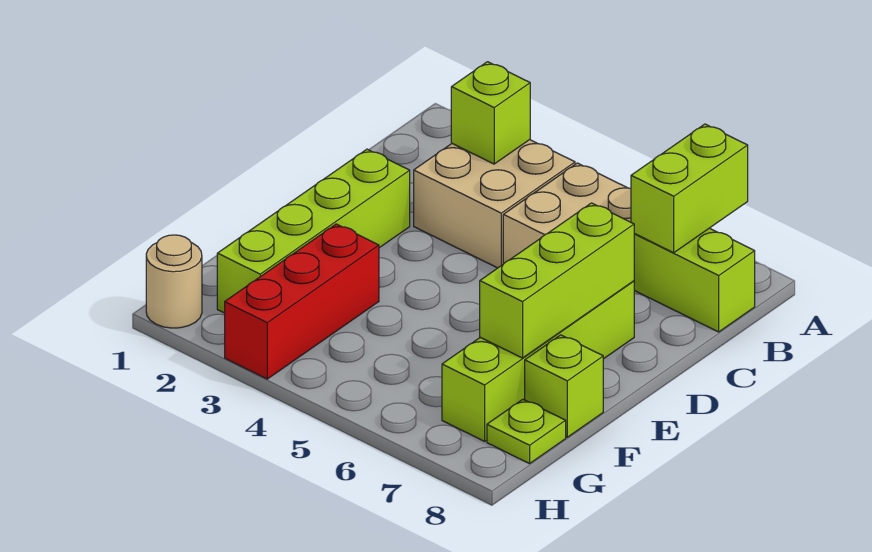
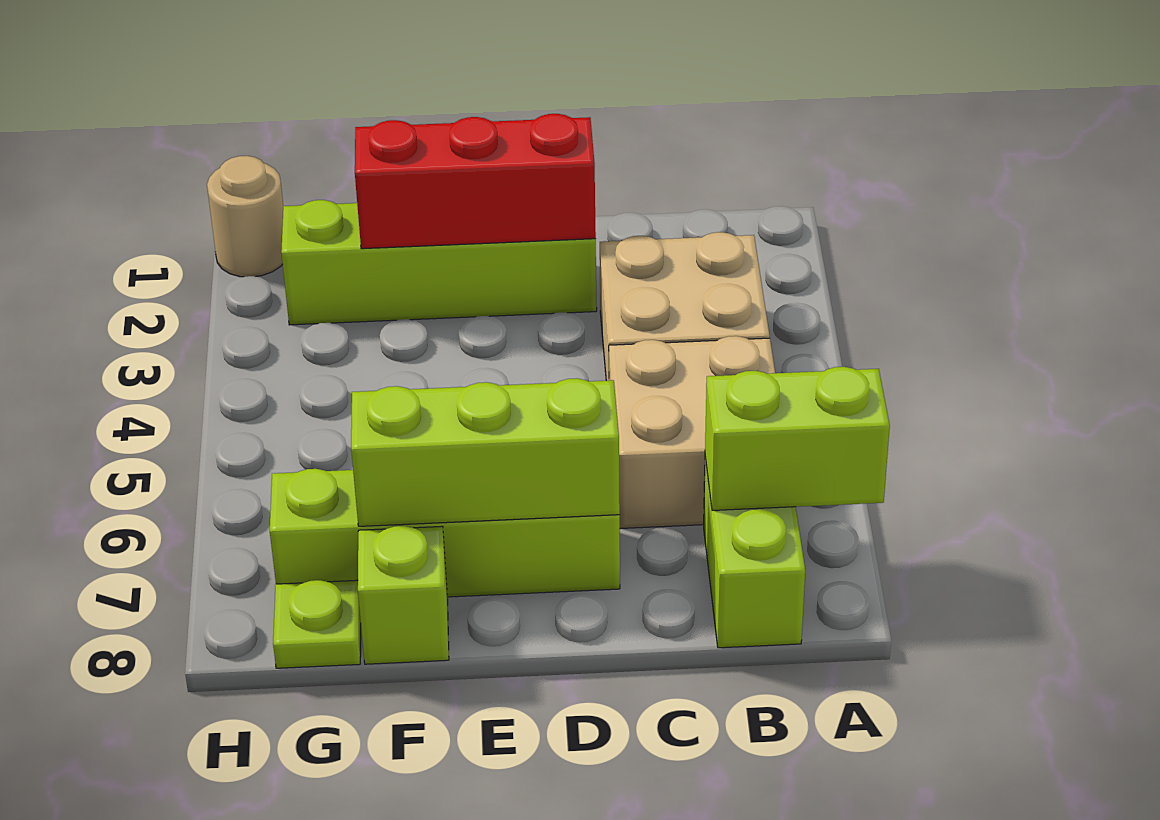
lime 1x1 brick [451,62,530,164] -> none
red 1x3 brick [225,224,379,379] -> red 1x3 brick moved to [355,114,596,249]

